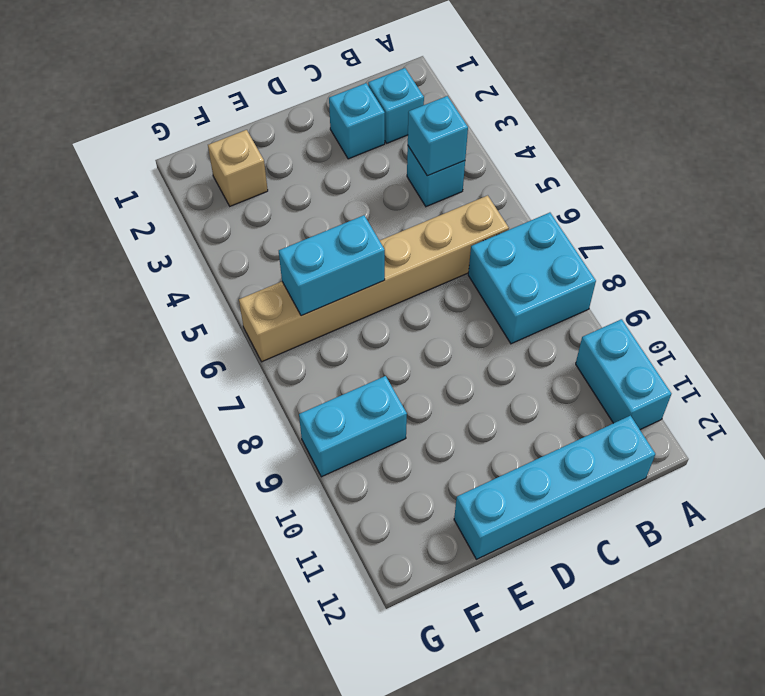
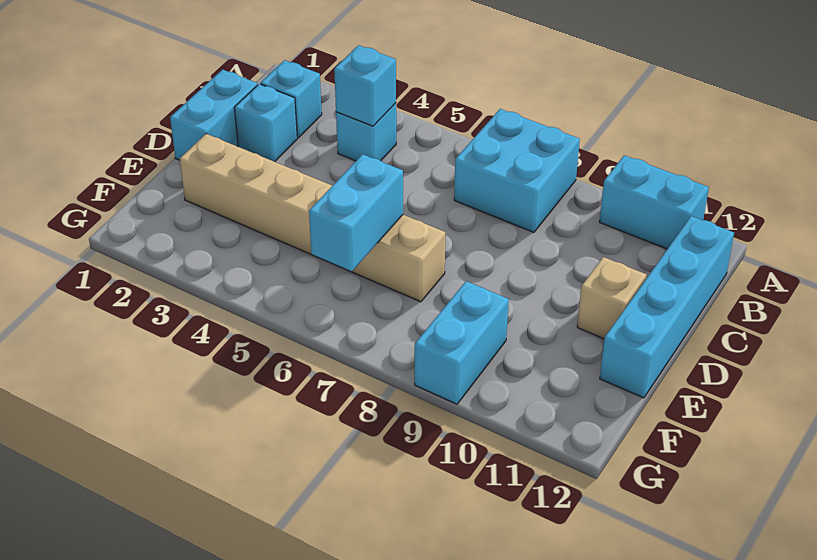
tan 1x6 brick [239,195,509,362] -> tan 1x6 brick turned to [180,134,445,302]
none -> cyan 1x2 brick [170,70,258,160]
tan 1x1 brick [208,130,268,206] -> tan 1x1 brick moved to [577,257,646,339]

